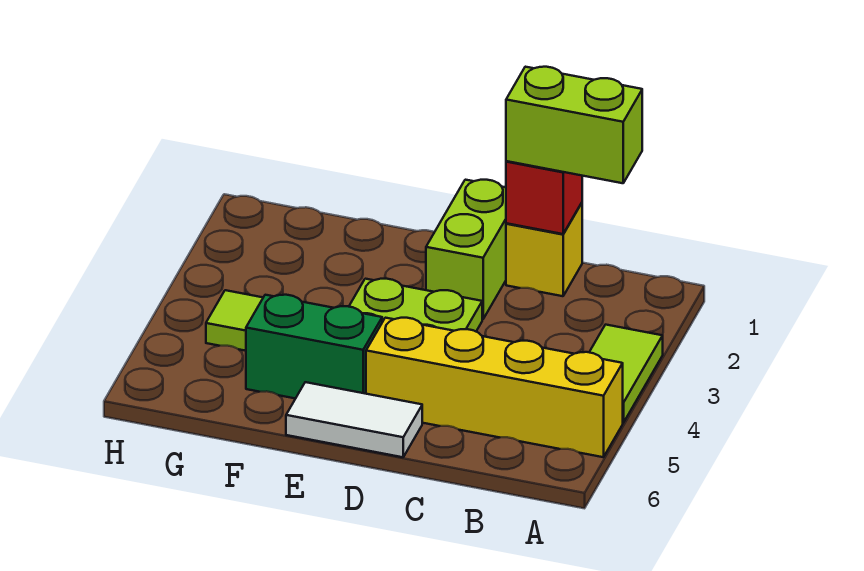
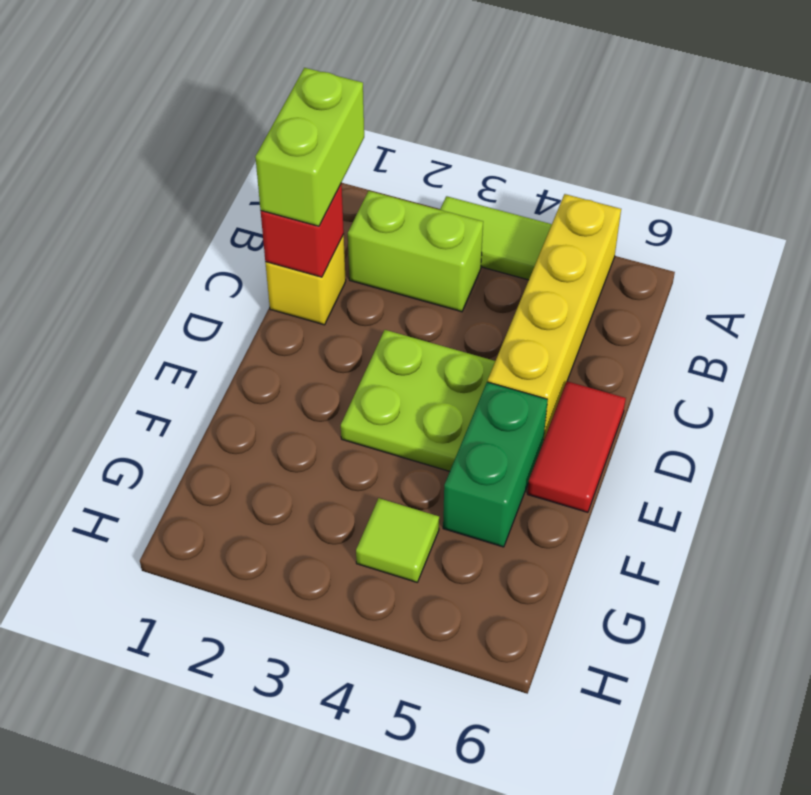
lime 1x2 brick [426,180,506,319] -> lime 1x2 brick moved to [348,191,483,312]
white 1x2 tile [286,382,422,457] -> red 1x2 tile [527,381,626,512]

